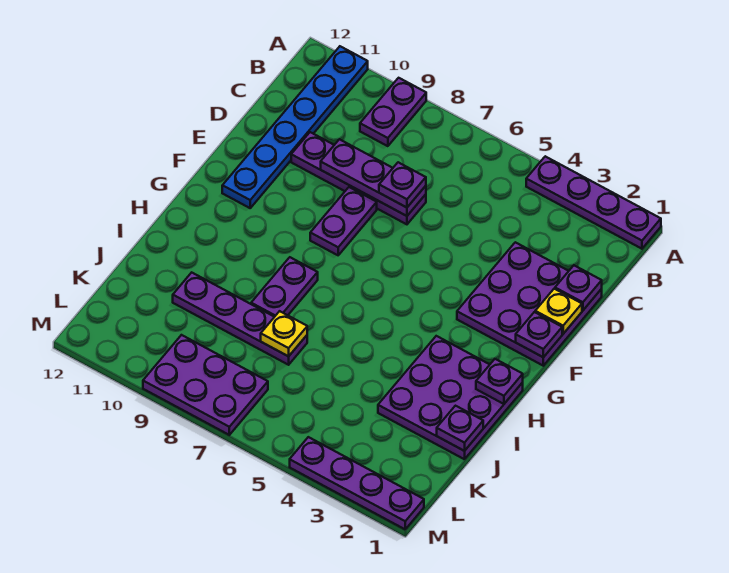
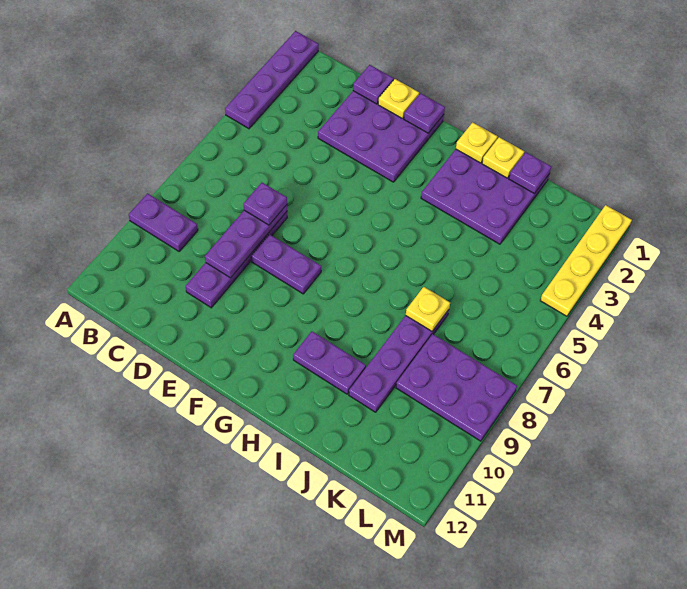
blue 1x6 plate [222,46,368,208] -> none
purple 1x1 plate [476,359,523,404] -> yellow 1x1 plate [456,122,498,163]
purple 1x2 plate [251,257,318,317] -> purple 1x2 plate moved to [293,331,366,394]
none -> yellow 1x1 plate [482,137,524,178]
purple 2x3 plate [143,335,268,435] -> purple 2x3 plate turned to [396,334,517,441]
purple 1x4 plate [290,437,424,529] -> yellow 1x4 plate [540,205,632,316]

